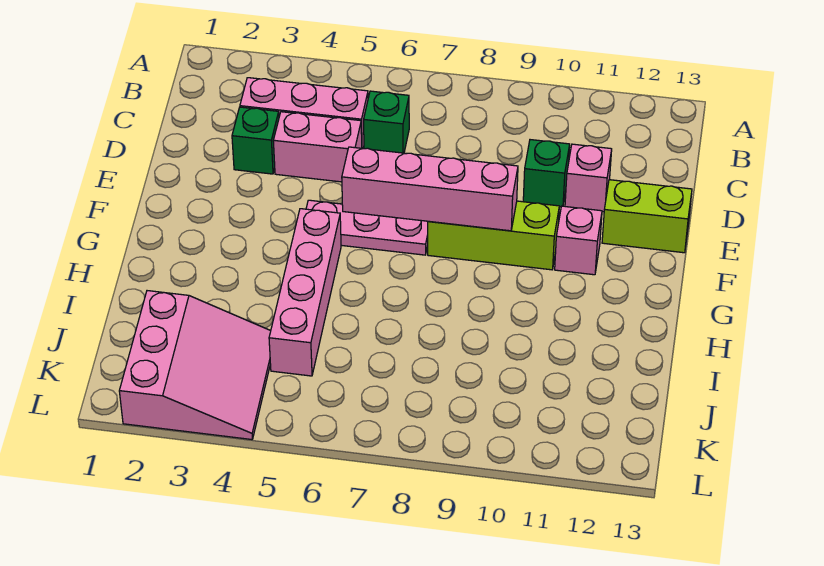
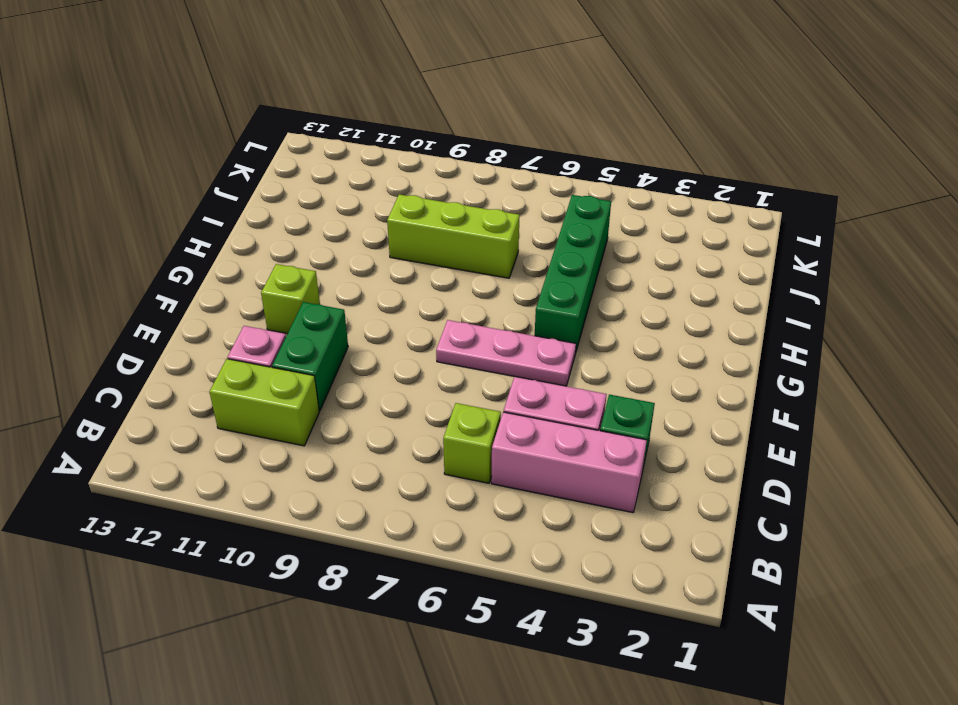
green 1x1 brick [364,91,409,153] -> lime 1x1 brick [443,403,501,483]
green 1x1 brick [523,140,570,207] -> green 1x2 brick [272,302,348,411]
lime 1x2 brick [602,180,692,253] -> lime 1x2 brick moved to [210,359,319,446]
pink 1x4 brick [342,147,518,231] -> none
lime 1x3 brick [428,201,559,270] -> lime 1x3 brick moved to [387,194,520,278]
pink 1x1 brick [555,206,602,275] -> lime 1x1 brick [261,264,320,334]
pink 1x4 brick [269,209,341,376] -> green 1x4 brick [535,195,611,353]
pink 3x3 slope [119,291,271,440] -> none

